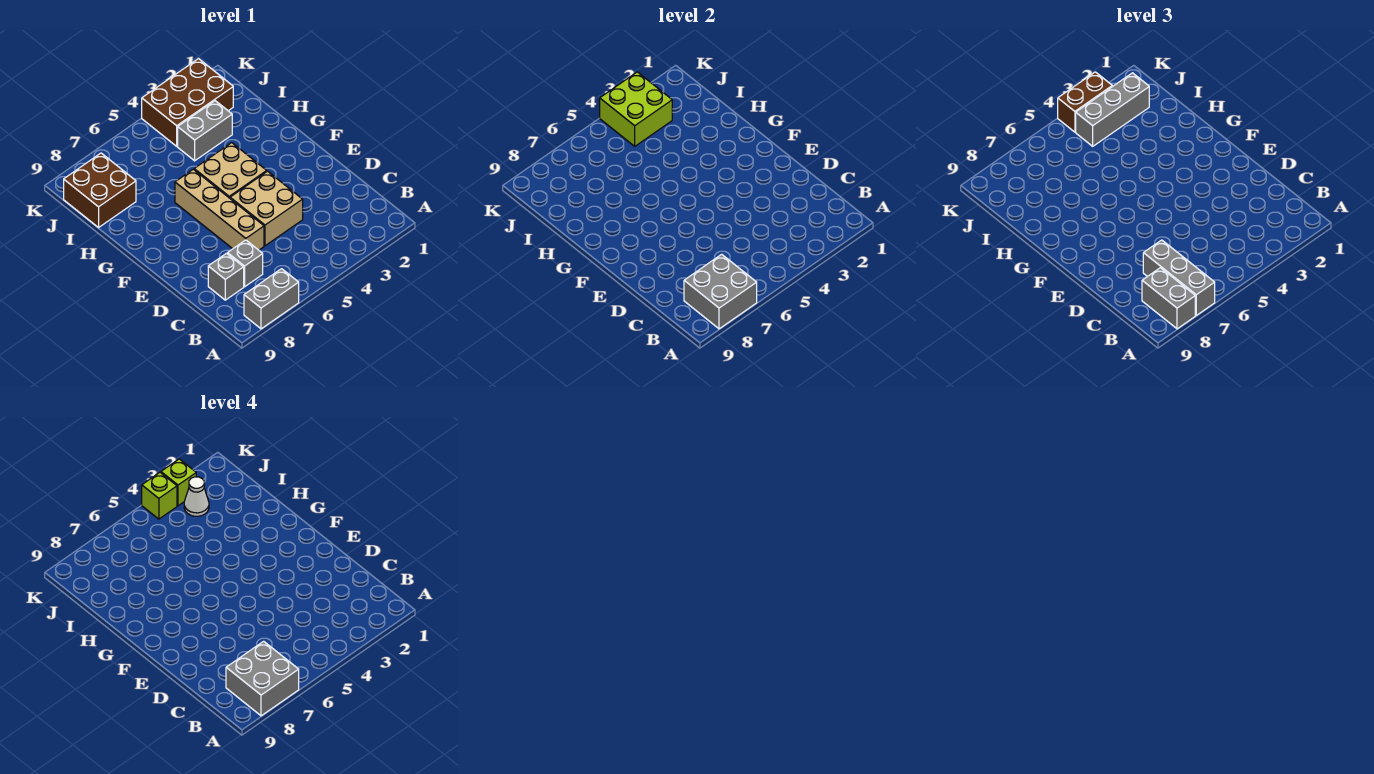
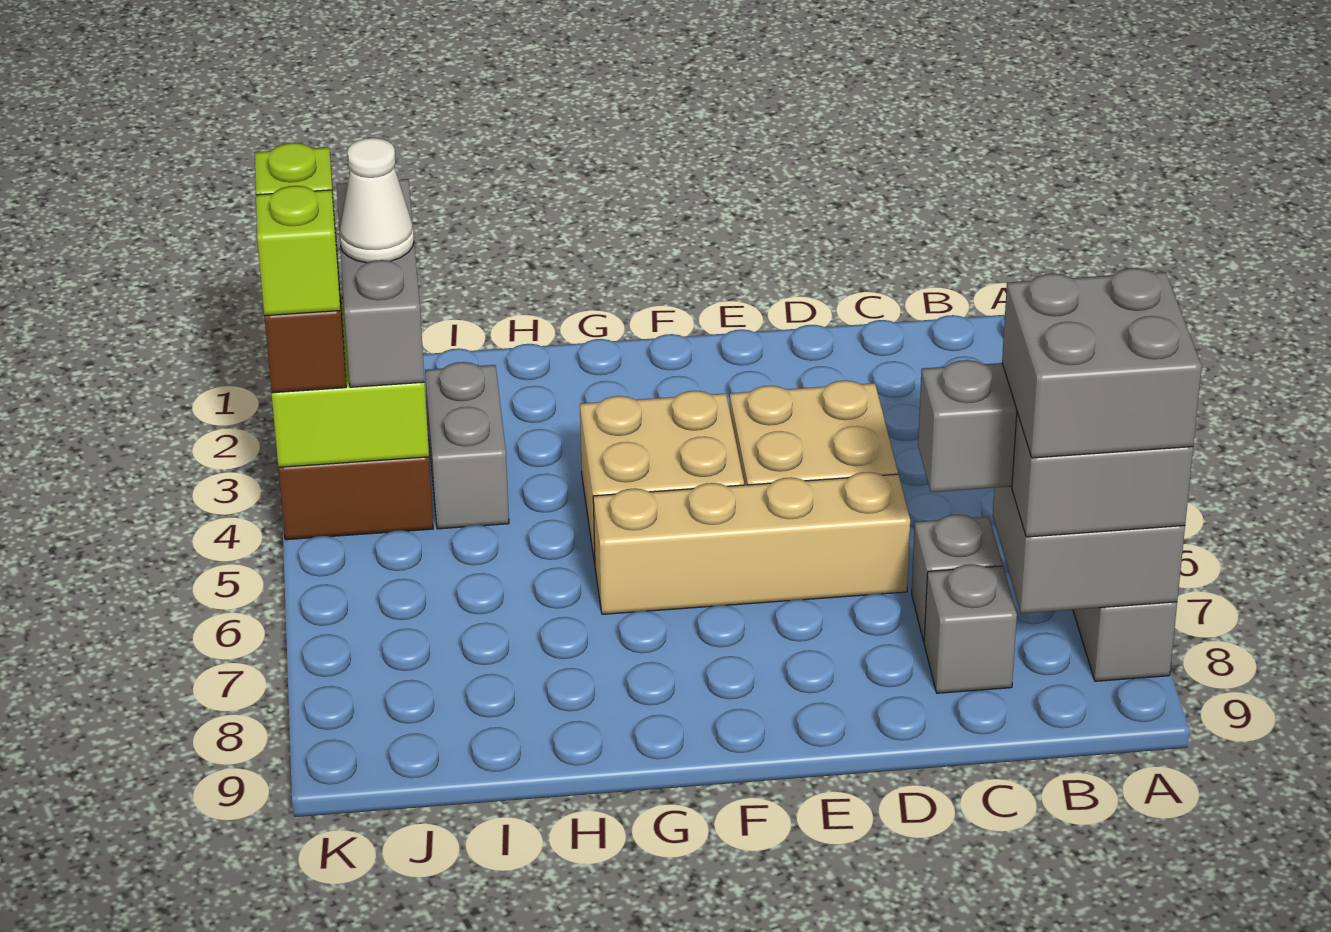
brown 2x2 brick [64,153,136,227] -> none

